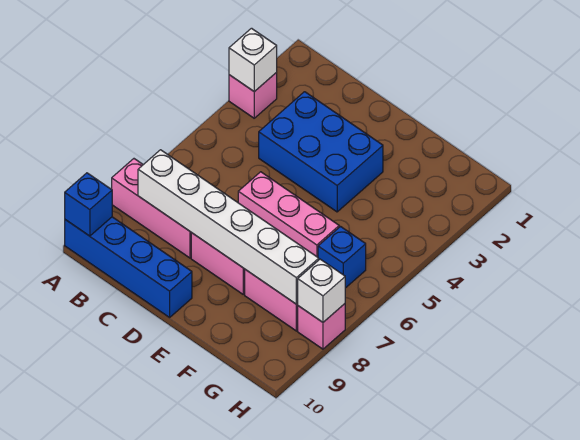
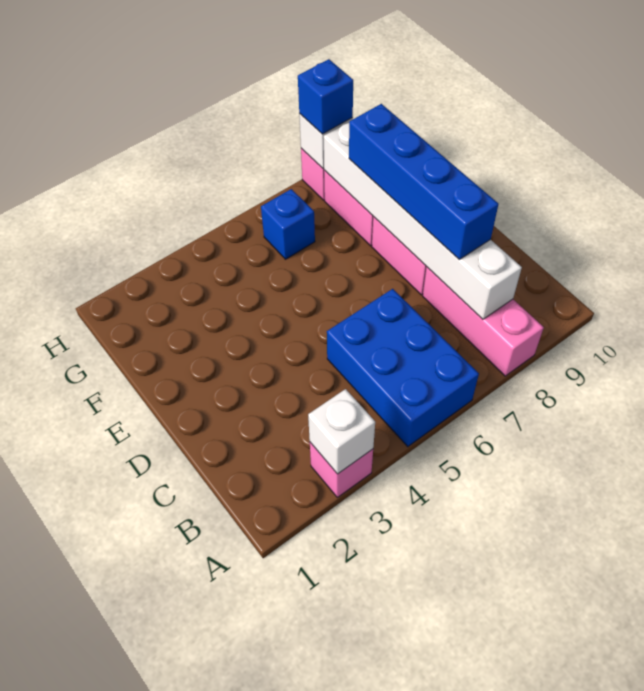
blue 1x4 brick [65,217,192,317] -> blue 1x4 brick moved to [349,104,498,259]
blue 1x1 brick [65,173,112,236] -> blue 1x1 brick moved to [298,59,353,134]
blue 2x3 brick [259,92,383,212] -> blue 2x3 brick moved to [327,289,479,447]
pink 1x3 brick [238,172,339,257] -> none

